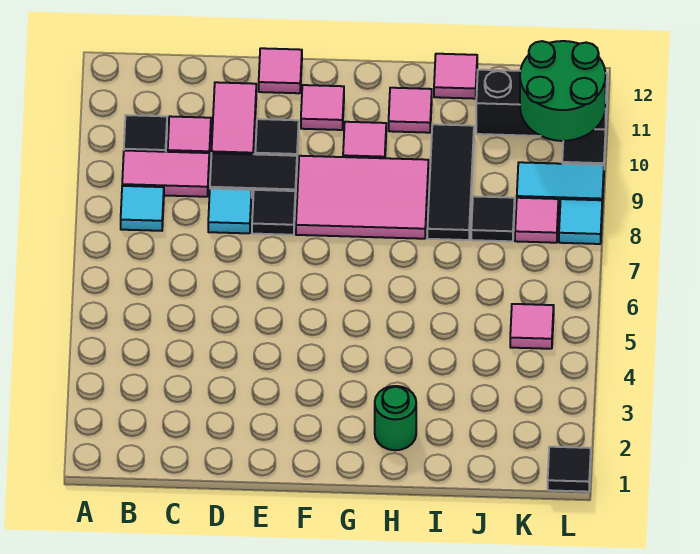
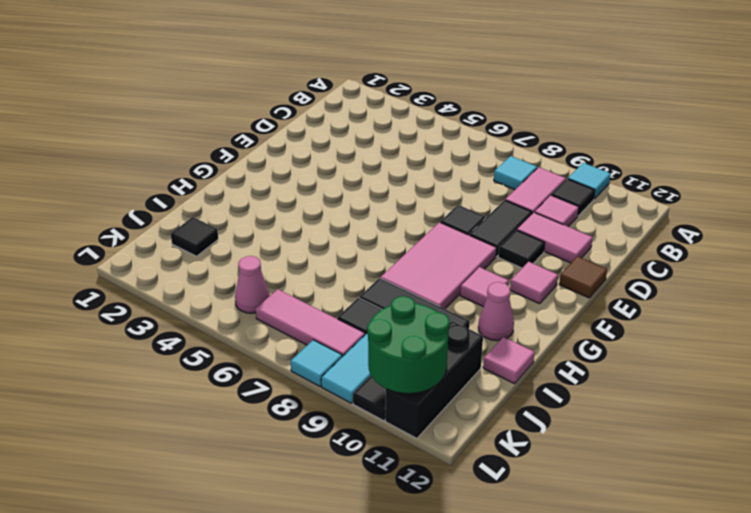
cyan 1x1 tile [208,189,252,233] -> cyan 1x1 tile moved to [568,163,611,199]
pink 1x1 tile [259,48,302,93] -> brown 1x1 tile [559,256,607,298]
green 1x1 round brick [375,386,416,450] -> none
pink 1x1 tile [389,88,432,133] -> pink 1x1 cone [478,282,514,341]
pink 1x1 tile [510,304,554,349] -> pink 1x1 cone [235,256,270,313]
pink 1x1 tile [515,198,558,243] -> pink 1x3 tile [256,289,365,357]
black 1x1 tile [548,447,591,492] -> black 1x1 tile moved to [171,217,218,256]

